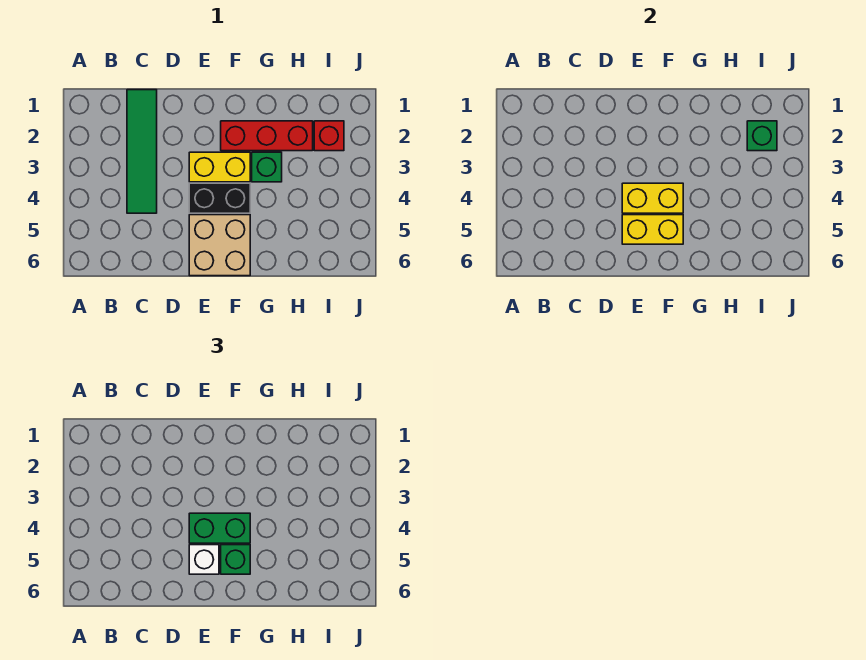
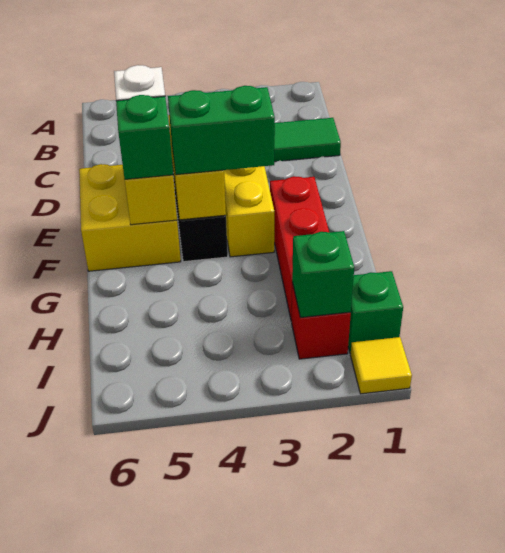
green 1x2 brick [189,513,250,543] -> green 1x2 brick turned to [168,86,275,175]
tan 2x2 brick [189,215,250,276] -> yellow 2x2 brick [79,164,181,271]
green 1x1 brick [252,152,282,182] -> green 1x1 brick moved to [348,271,403,354]
none -> yellow 1x1 tile [350,337,412,394]

